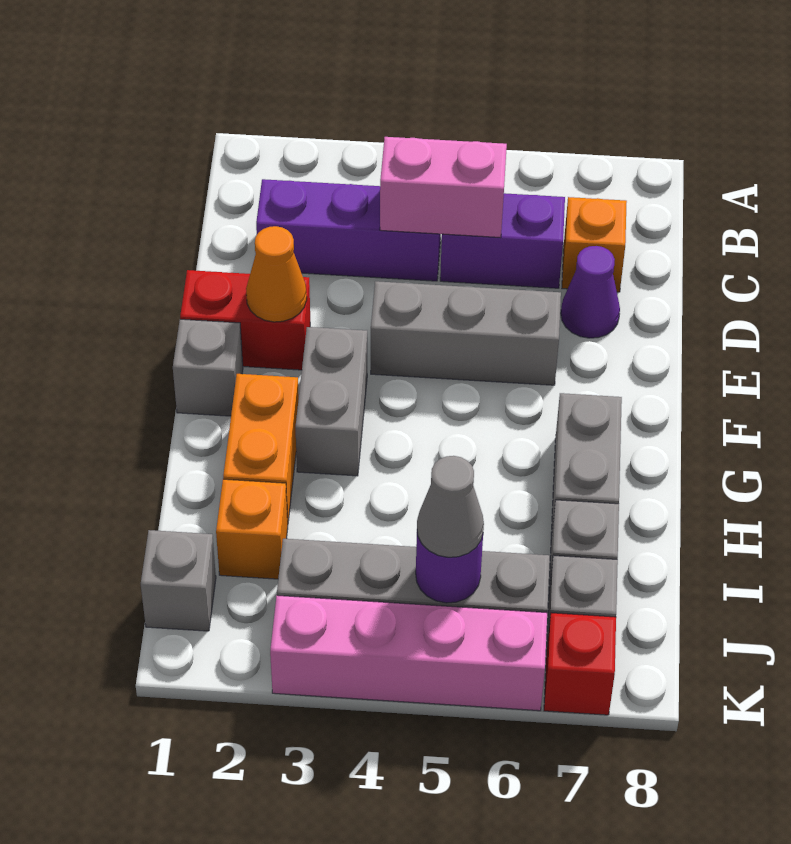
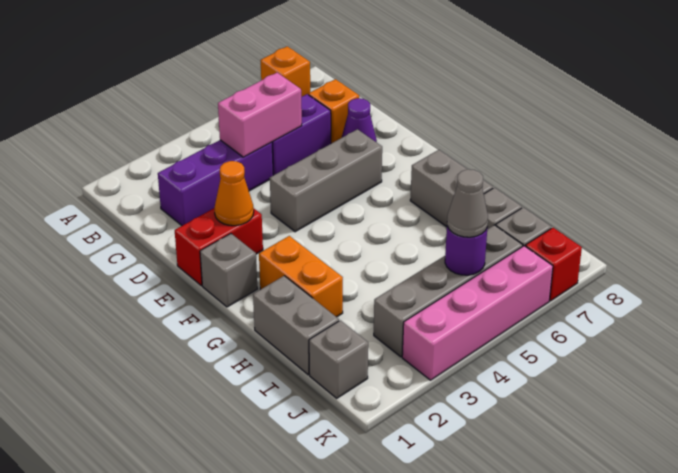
grey 1x2 brick [295,327,367,476] -> grey 1x2 brick moved to [253,276,339,375]
orange 1x1 brick [216,479,288,579] -> orange 1x1 brick moved to [261,46,310,97]

